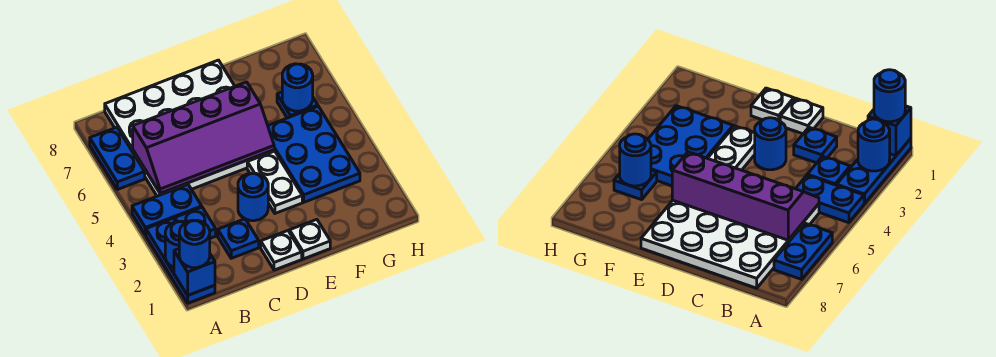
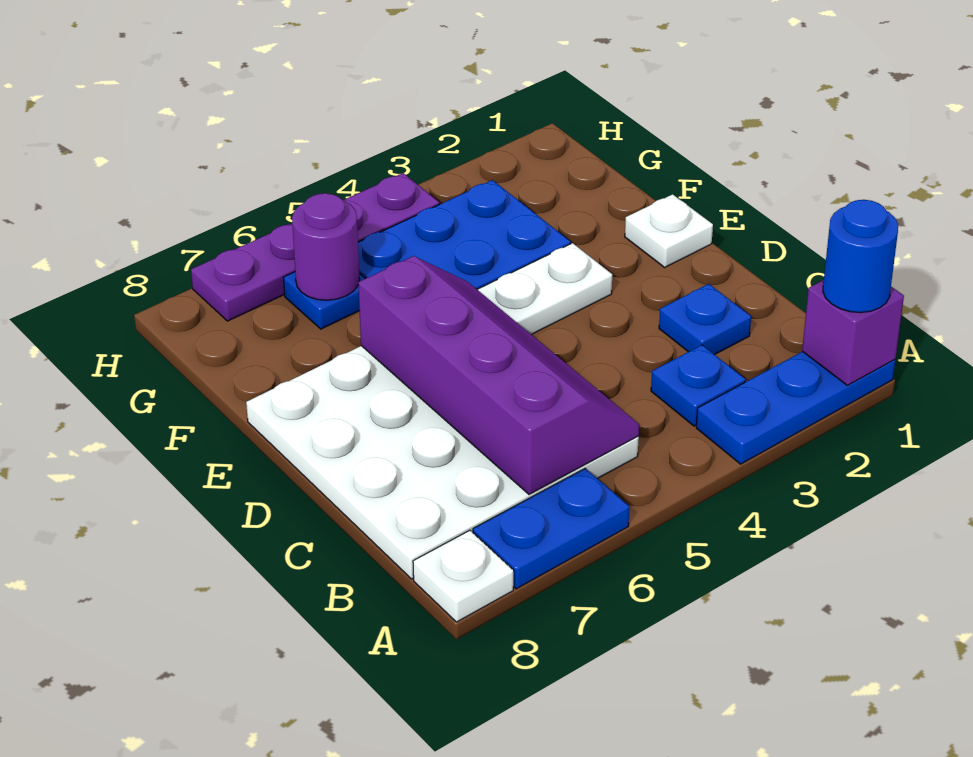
blue 1x1 brick [174,249,215,295] -> purple 1x1 brick [802,280,904,385]
blue 1x1 round brick [165,221,186,267] -> none
blue 1x2 plate [132,185,202,235] -> none
white 1x1 plate [261,231,302,270] -> white 1x1 plate moved to [413,530,514,622]
blue 1x1 round brick [238,173,268,221] -> none
blue 1x1 round brick [282,64,313,111] -> purple 1x1 round brick [292,193,360,300]
none -> purple 1x4 plate [191,173,439,321]

